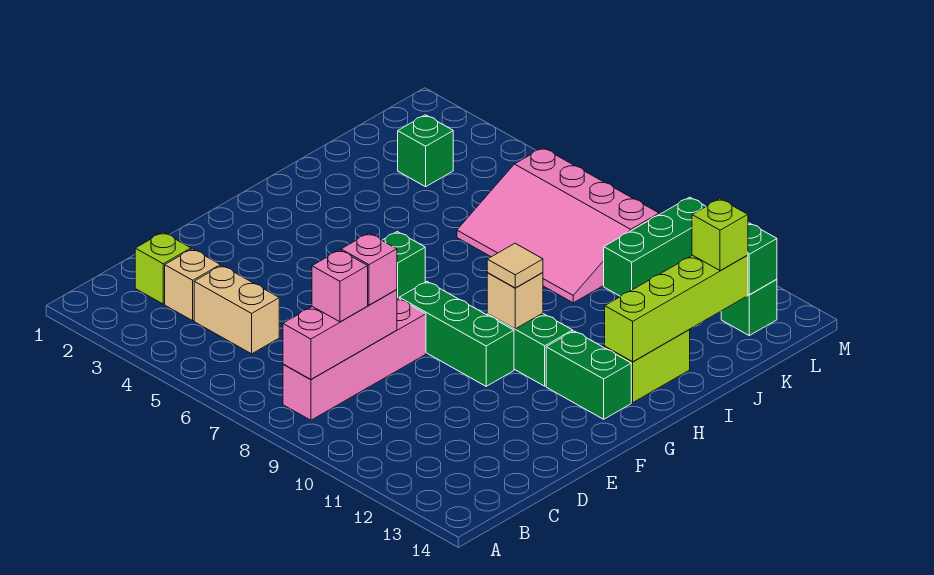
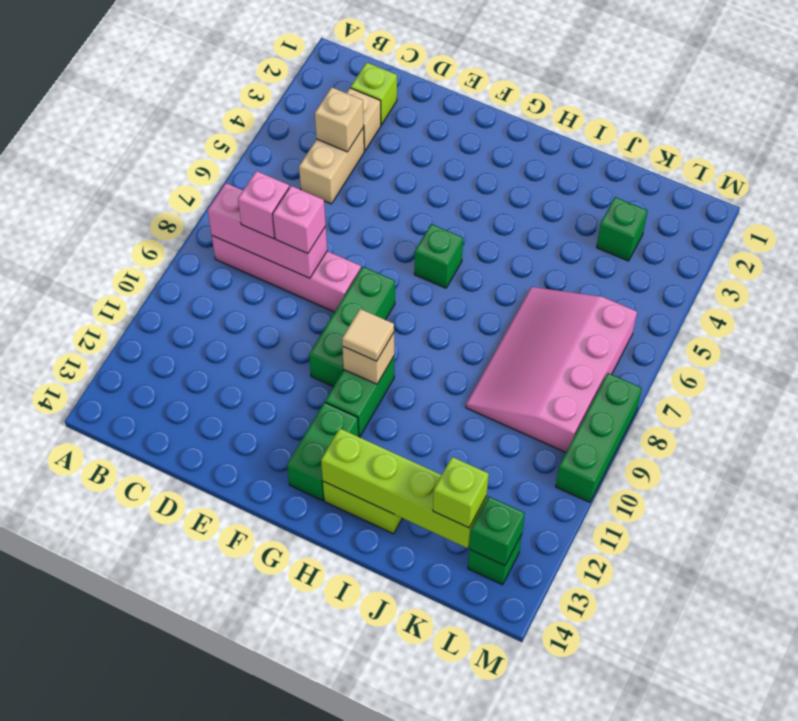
none -> tan 1x1 brick [315,87,364,152]
green 1x3 brick [604,197,706,296] -> green 1x3 brick turned to [556,373,642,502]

